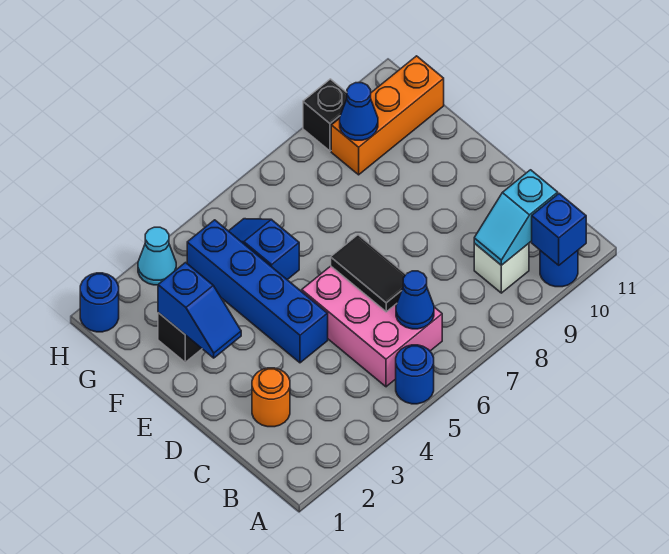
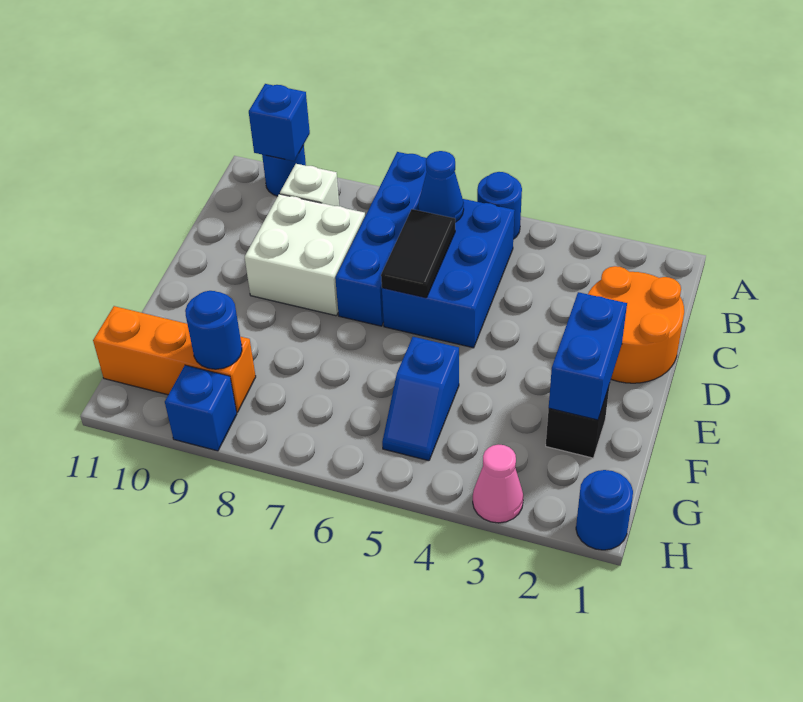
pink 2x3 brick [302,266,442,387] -> blue 2x3 brick [382,199,515,348]
cyan 1x2 slope [474,170,558,265] -> none
orange 1x1 round brick [252,368,290,427] -> orange 2x2 round brick [588,266,684,383]
none -> white 2x2 brick [245,194,365,316]
blue 1x4 brick [187,220,328,363] -> blue 1x4 brick moved to [335,152,427,326]
blue 1x2 slope [158,263,241,358] -> blue 1x2 brick [549,292,627,420]
blue 1x1 cone [340,83,378,140] -> blue 1x1 round brick [185,291,242,369]
cyan 1x1 cone [138,227,176,285] -> pink 1x1 cone [473,445,523,523]
black 1x1 brick [303,79,347,151] -> blue 1x1 brick [165,365,237,451]

